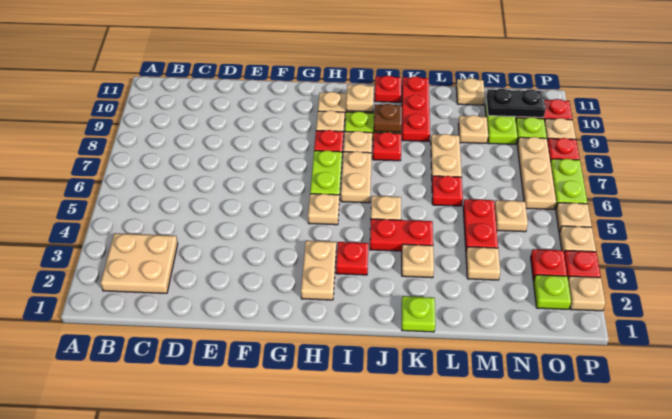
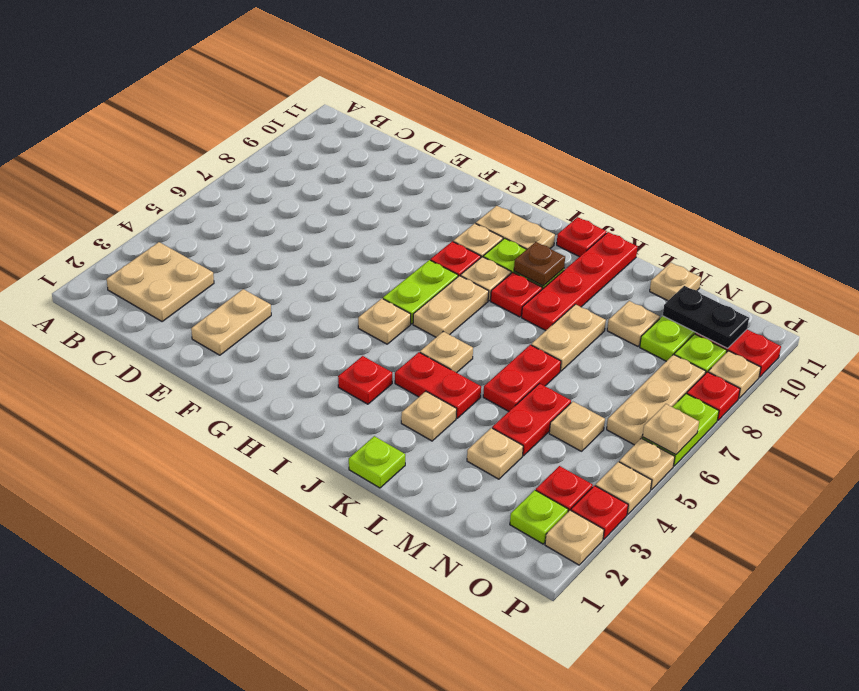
tan 1x2 plate [301,241,336,300] -> tan 1x2 plate moved to [191,289,271,355]
tan 1x1 plate [346,84,374,112] -> tan 1x1 plate moved to [643,404,699,455]
red 1x3 plate [402,76,430,141] -> red 1x4 plate [522,232,637,330]
red 1x1 plate [432,176,463,206] -> red 1x2 plate [483,345,561,411]

